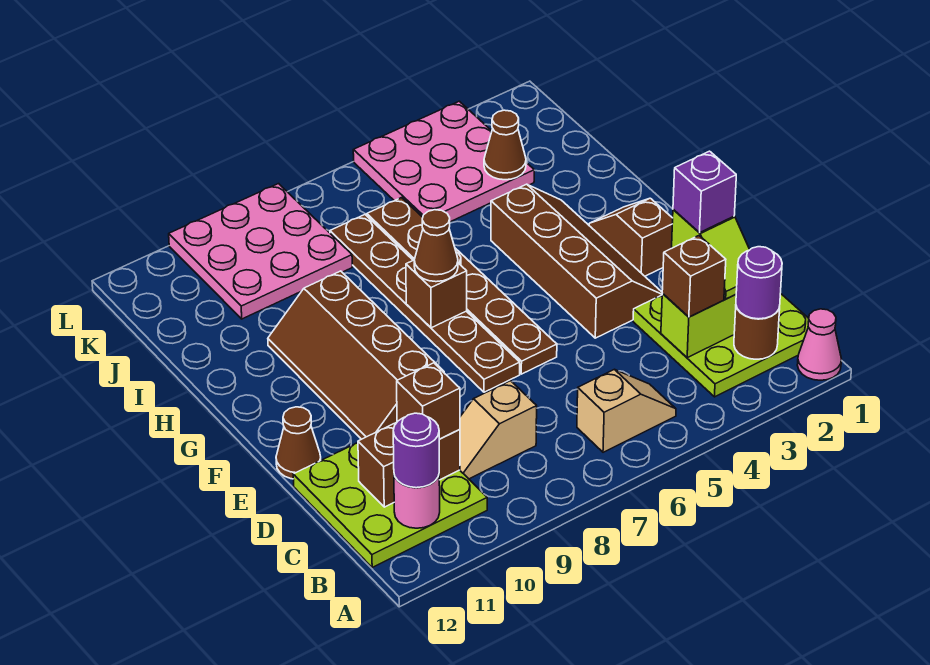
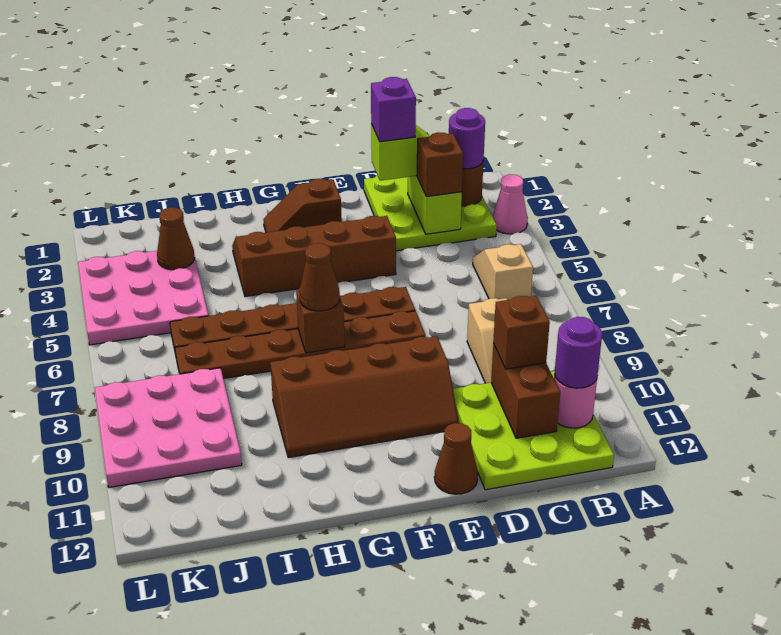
pink 1x1 cone [797,309,841,380] -> pink 1x1 cone moved to [493,174,528,234]

